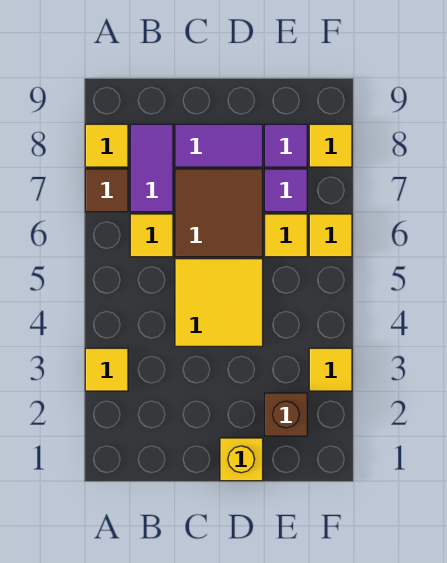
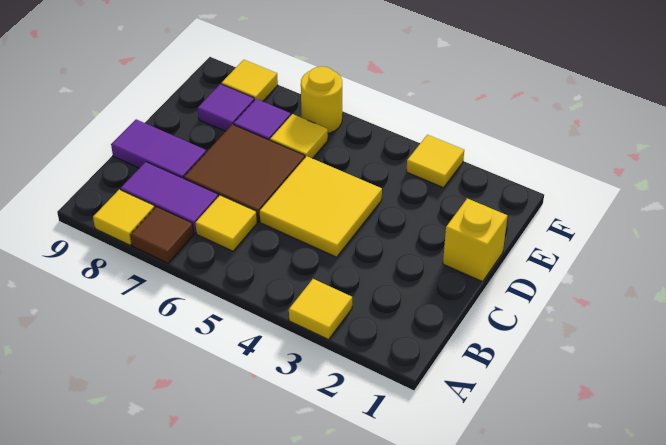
purple 1x2 tile [175,124,263,167] -> purple 1x2 tile turned to [111,119,206,179]
brown 1x1 brick [265,393,307,436] -> none
yellow 1x1 tile [309,214,352,257] -> yellow 1x1 round brick [301,67,342,133]

